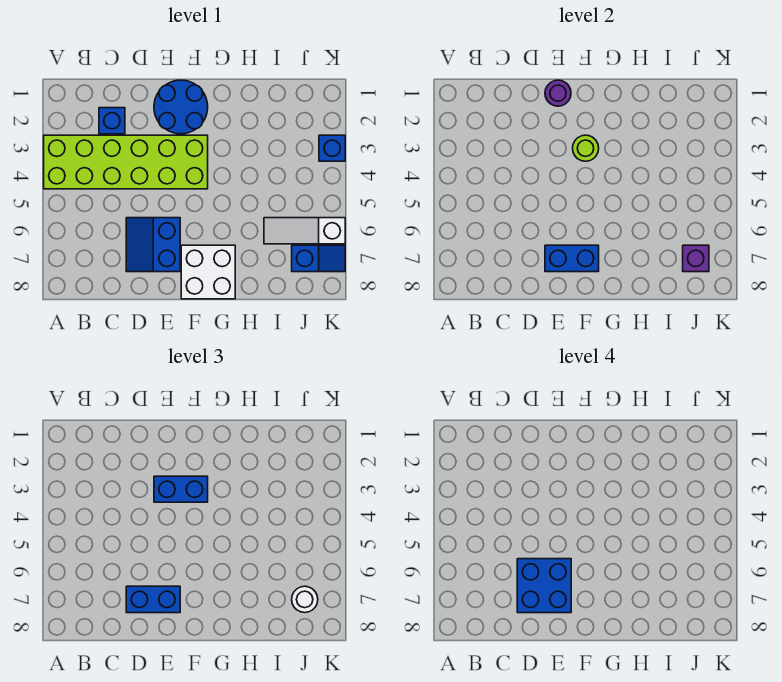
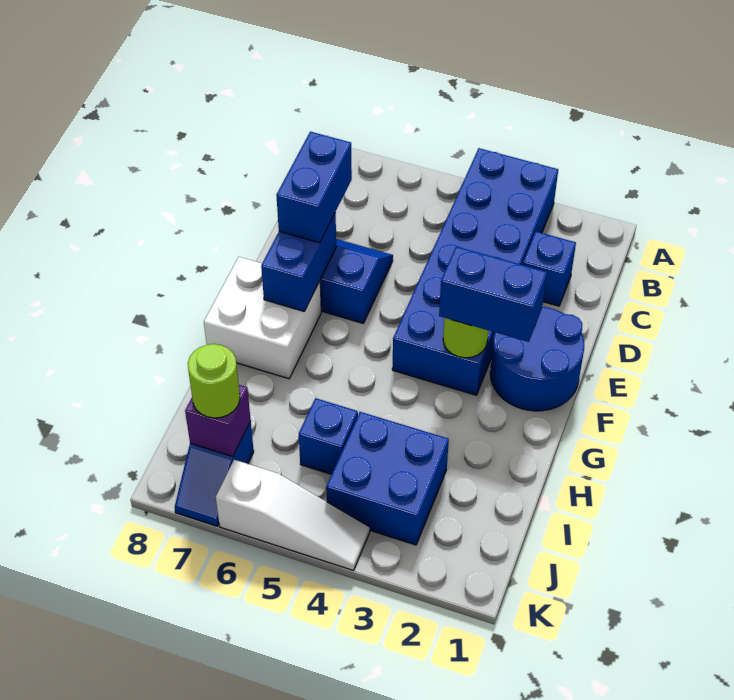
lime 2x6 brick [44,135,208,189] -> blue 2x6 brick [392,148,558,395]
blue 2x2 brick [517,559,571,613] -> blue 2x2 brick moved to [326,412,449,545]
purple 1x1 round brick [545,80,571,106] -> none
blue 1x2 brick [154,476,208,502] -> blue 1x2 brick turned to [439,247,547,342]
white 1x3 slope [264,218,345,244] -> white 1x3 slope turned to [216,460,370,570]
white 1x1 round brick [292,586,318,613] -> lime 1x1 round brick [188,344,240,418]
blue 1x1 brick [319,135,345,161] -> blue 1x1 brick moved to [299,398,358,474]

